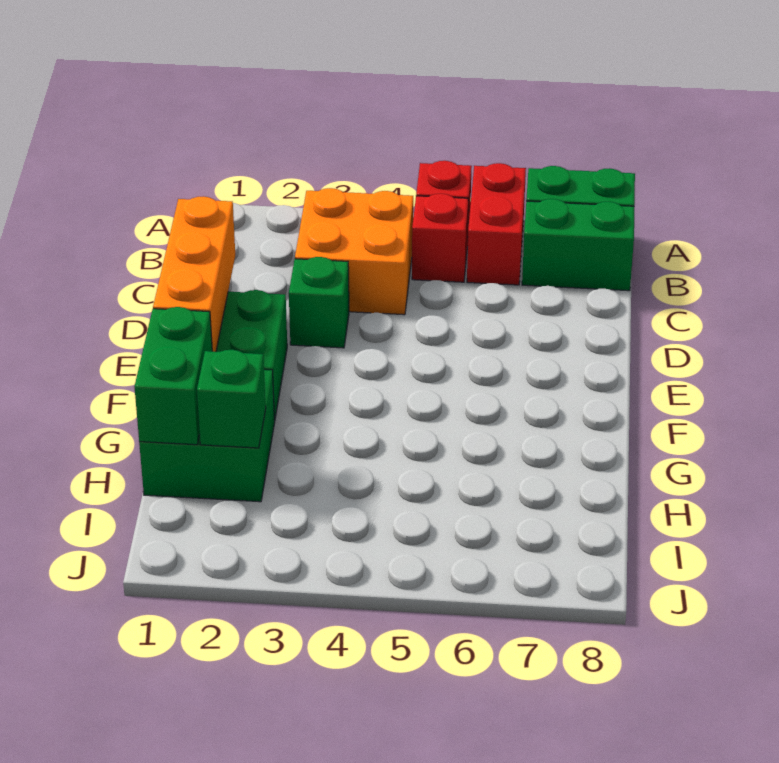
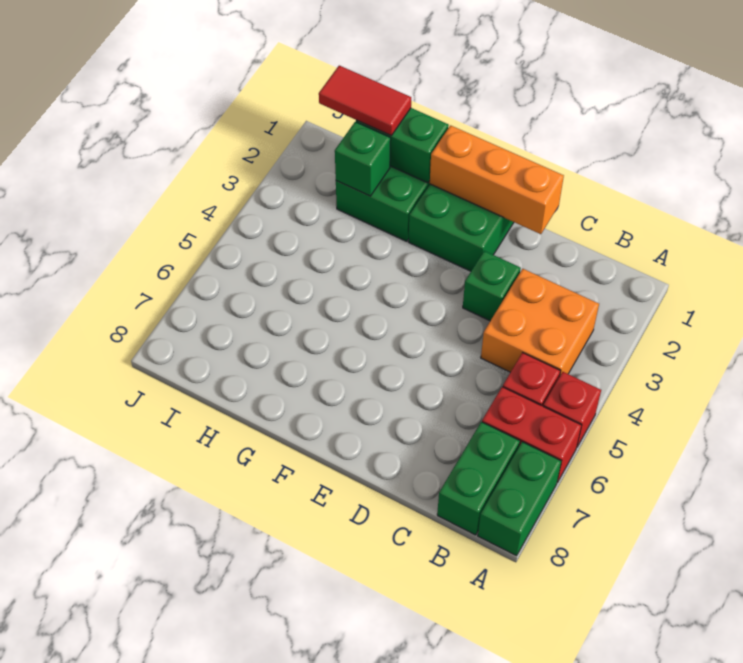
none -> red 1x2 tile [319,66,411,136]

